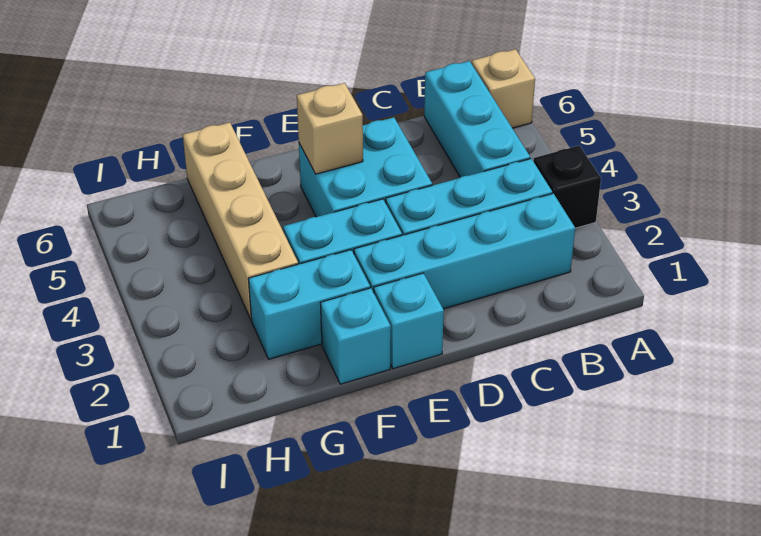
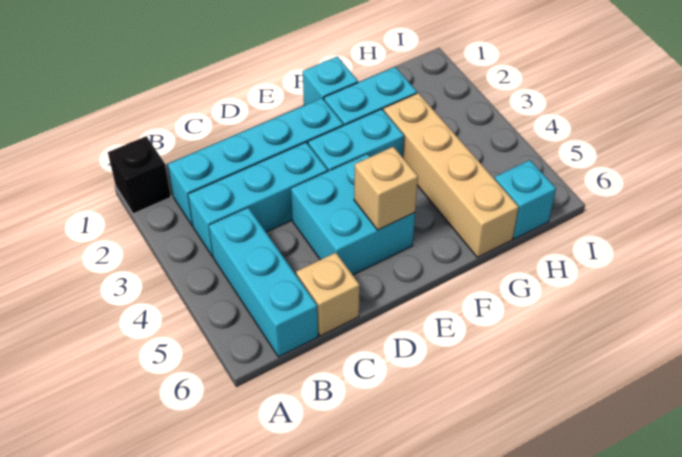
black 1x1 brick [533,146,601,228] -> black 1x1 brick moved to [108,136,171,214]
tan 1x1 brick [472,49,535,128] -> tan 1x1 brick moved to [296,253,360,336]
cyan 1x1 brick [374,273,444,369] -> cyan 1x1 brick moved to [495,160,556,239]

